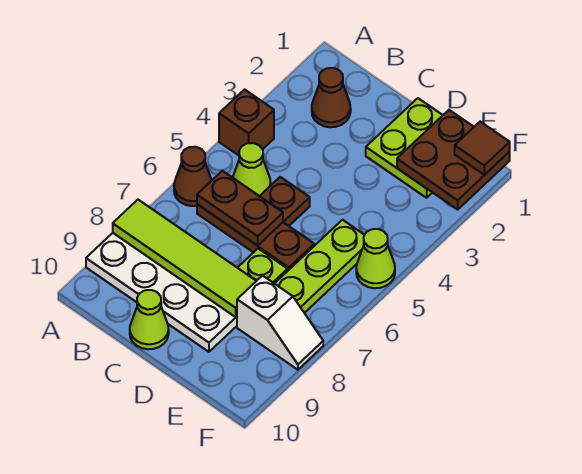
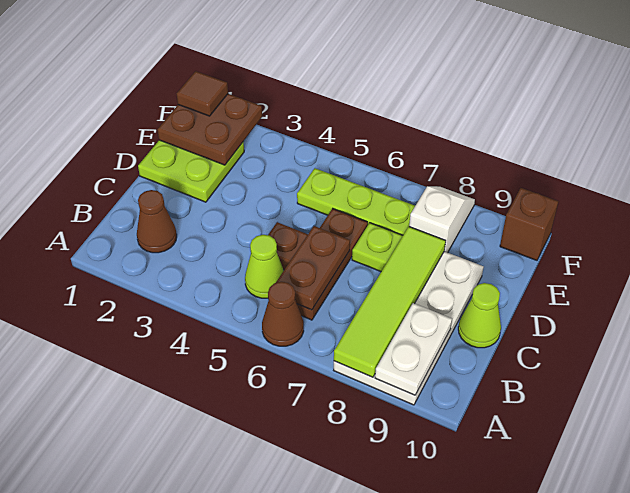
brown 1x1 brick [219,90,274,155] -> brown 1x1 brick moved to [500,188,559,260]
none -> white 1x2 plate [375,303,452,395]
lime 1x1 cone [356,229,395,288] -> none

